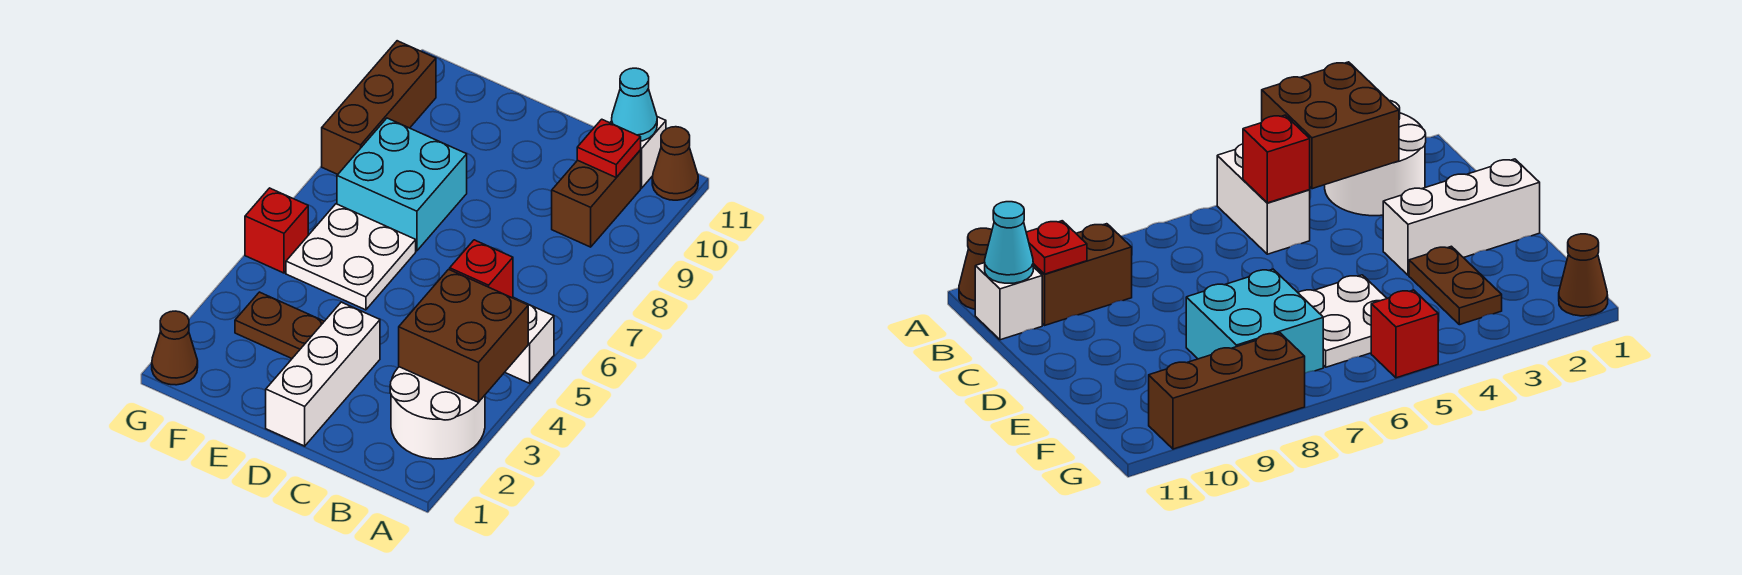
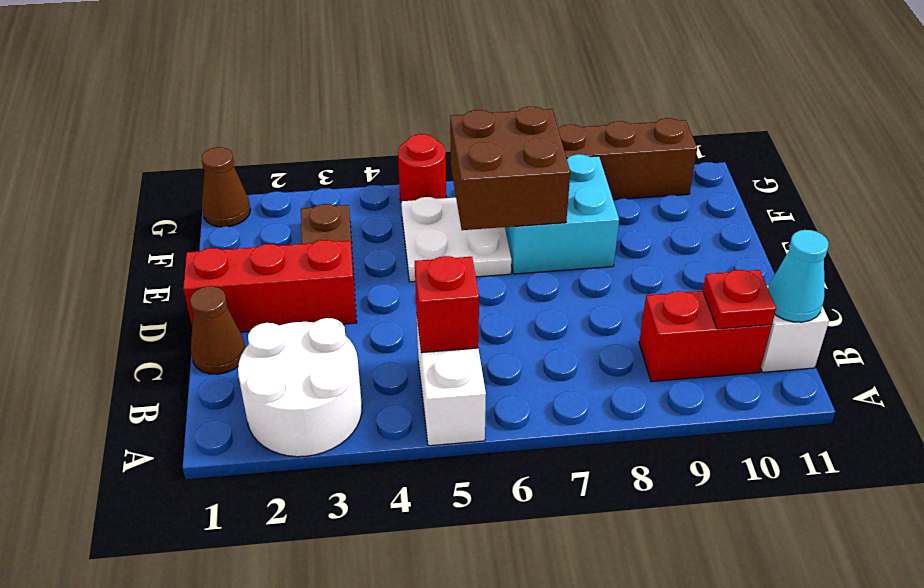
brown 2x2 brick [399,269,528,402] -> brown 2x2 brick moved to [450,107,570,230]
brown 1x1 cone [652,127,698,200] -> brown 1x1 cone moved to [190,286,245,374]
brown 1x2 brick [552,150,641,247] -> red 1x2 brick [639,291,772,382]
white 1x3 brick [266,302,380,446] -> red 1x3 brick [183,240,357,332]
red 1x1 brick [245,188,308,273] -> red 1x1 round brick [398,134,446,202]

